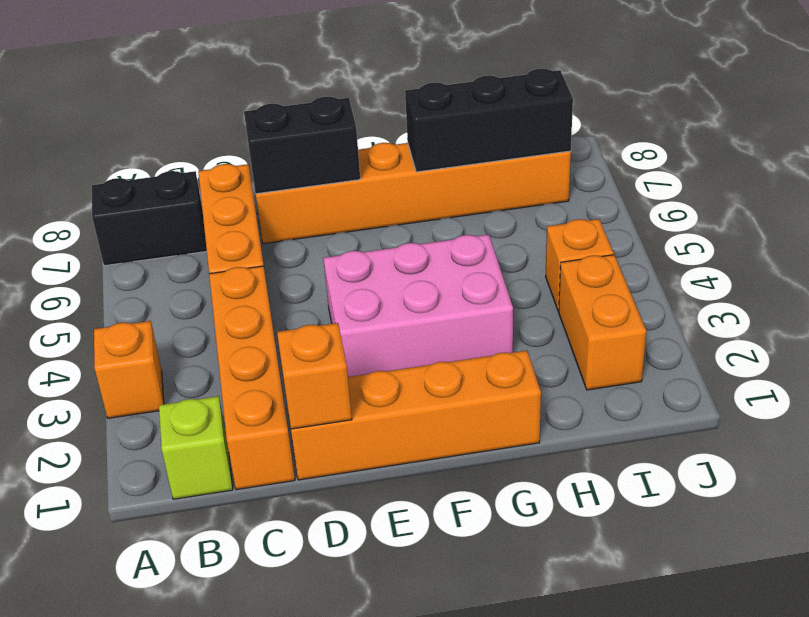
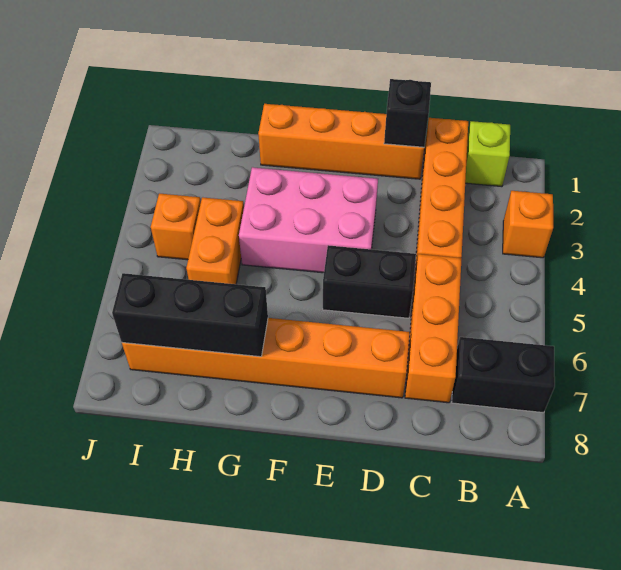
orange 1x1 brick [277,323,352,429] -> black 1x1 brick [384,79,431,147]
black 1x2 brick [244,97,360,194] -> black 1x2 brick moved to [323,245,416,318]
orange 1x2 brick [559,255,646,390] -> orange 1x2 brick moved to [186,197,244,284]

